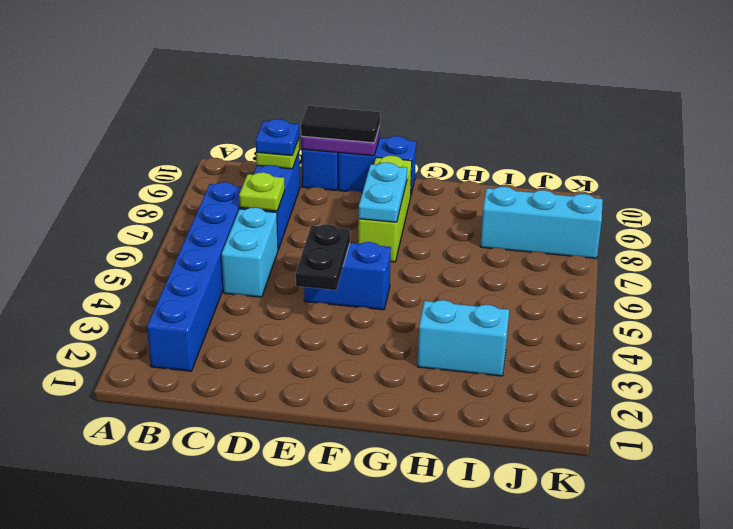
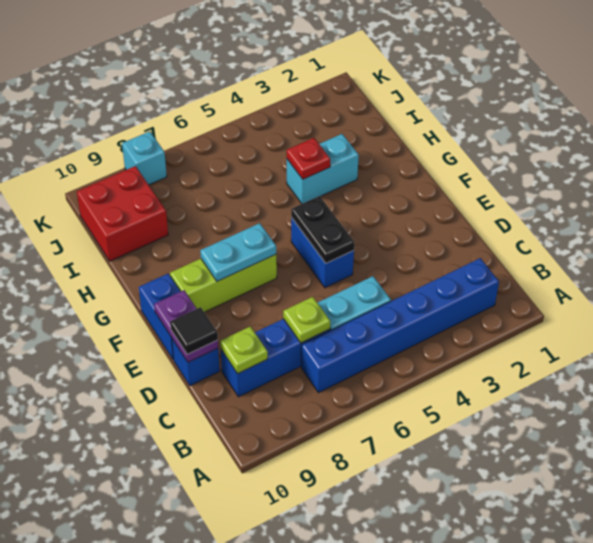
blue 1x1 plate [256,119,299,156] -> none
black 1x2 tile [301,106,380,143] -> black 1x1 tile [170,307,218,354]
black 1x2 plate [296,224,350,290] -> black 1x2 plate turned to [291,196,354,263]
cyan 1x2 brick [418,300,509,376] -> cyan 1x2 brick turned to [287,134,359,204]
none -> red 1x1 plate [287,138,330,179]
cyan 1x3 brick [480,187,603,259] -> cyan 1x1 brick [122,131,167,185]
none -> red 2x2 brick [77,166,168,261]

